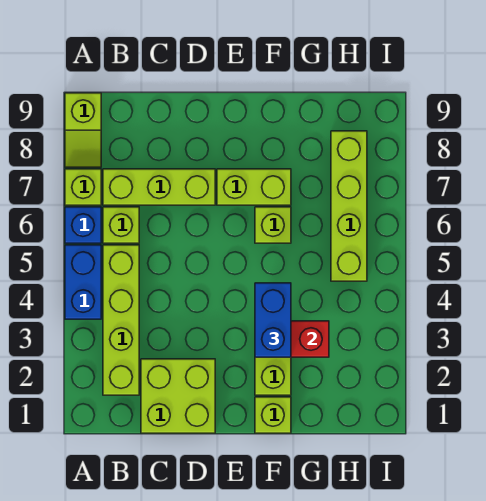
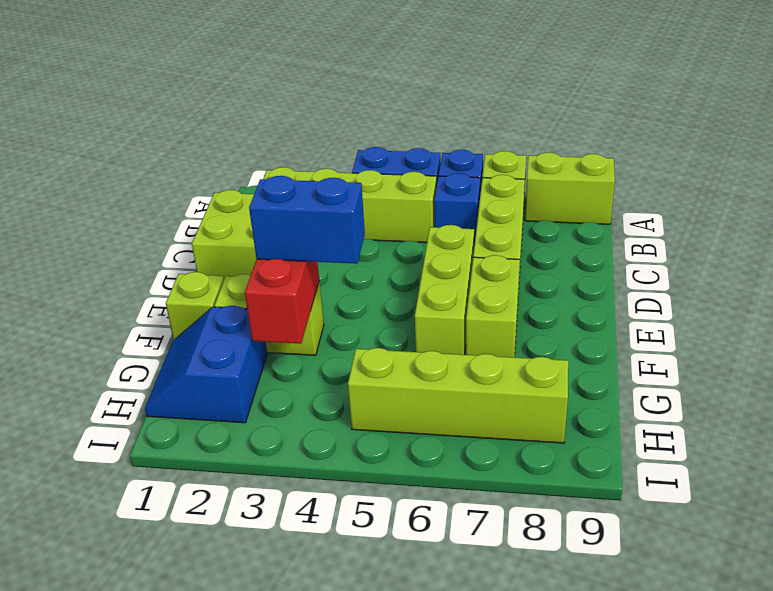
lime 1x2 slope [65,93,101,167] -> lime 1x2 brick [525,152,615,224]
lime 1x1 brick [103,207,139,243] -> blue 1x1 brick [434,173,480,245]
lime 1x1 brick [255,207,291,243] -> lime 1x3 brick [415,225,474,355]
none -> blue 2x2 slope [145,306,267,423]

